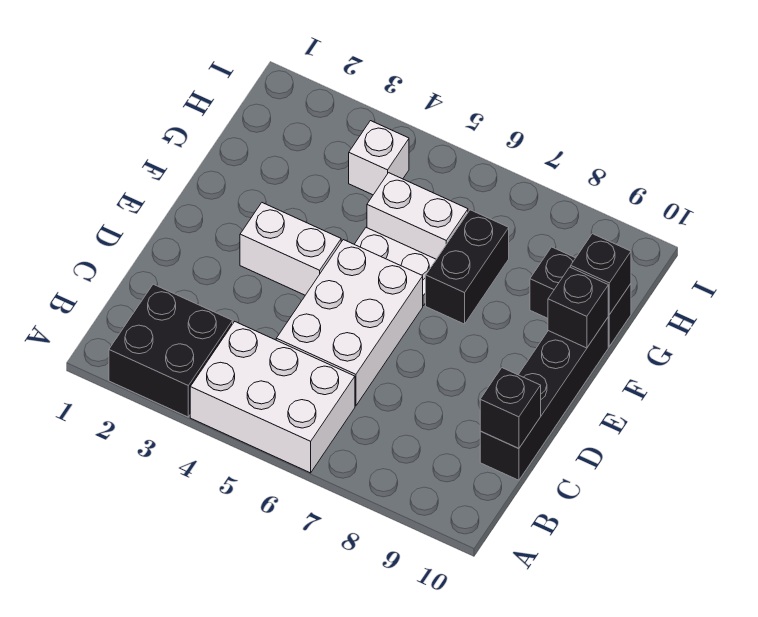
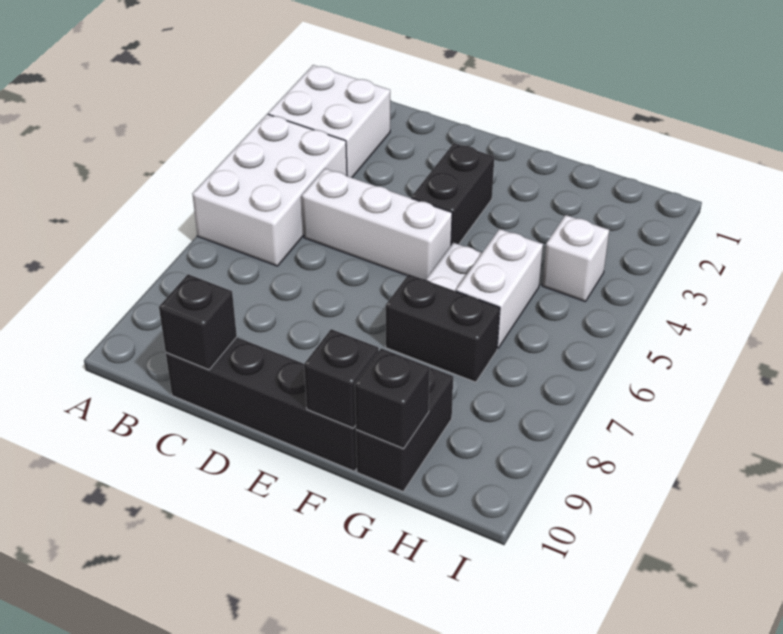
black 2x2 brick [109,284,233,417] -> white 2x2 brick [268,65,390,178]
white 2x3 brick [276,240,423,406] -> white 1x3 brick [302,169,452,279]
white 1x2 brick [240,203,341,295] -> black 1x2 brick [411,143,494,245]

